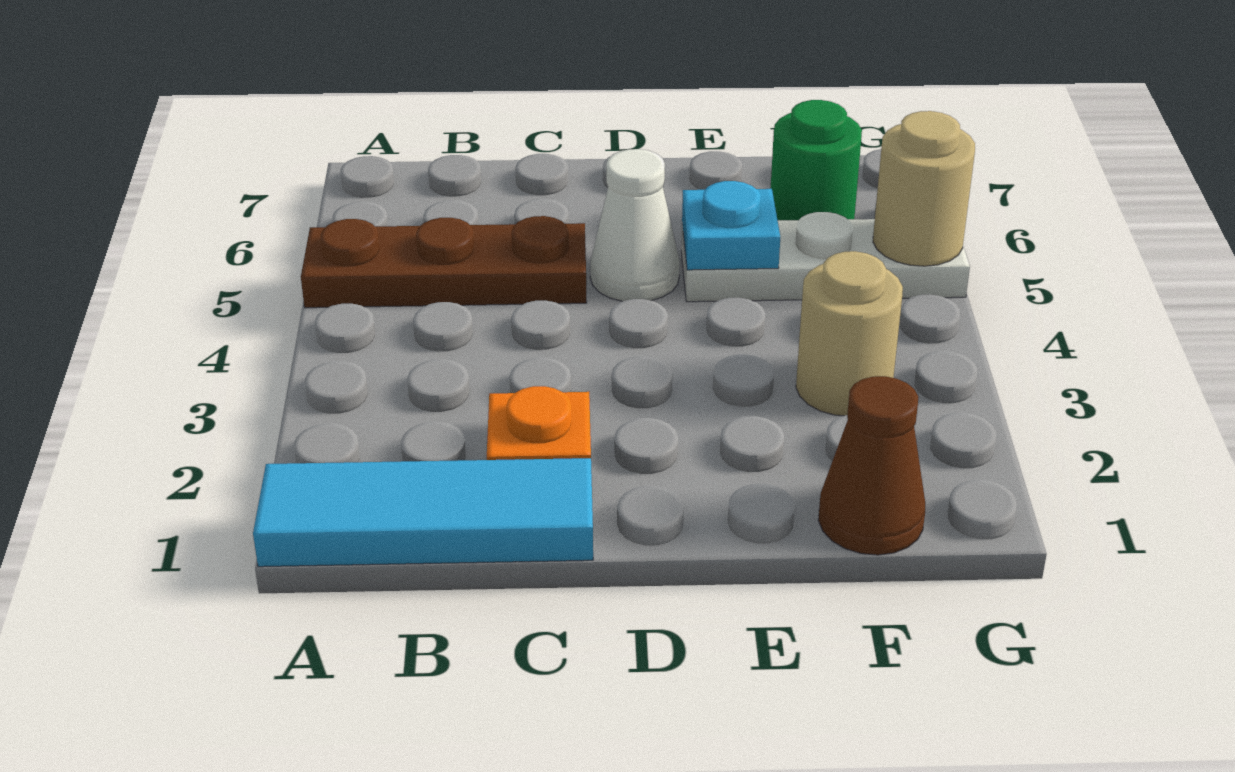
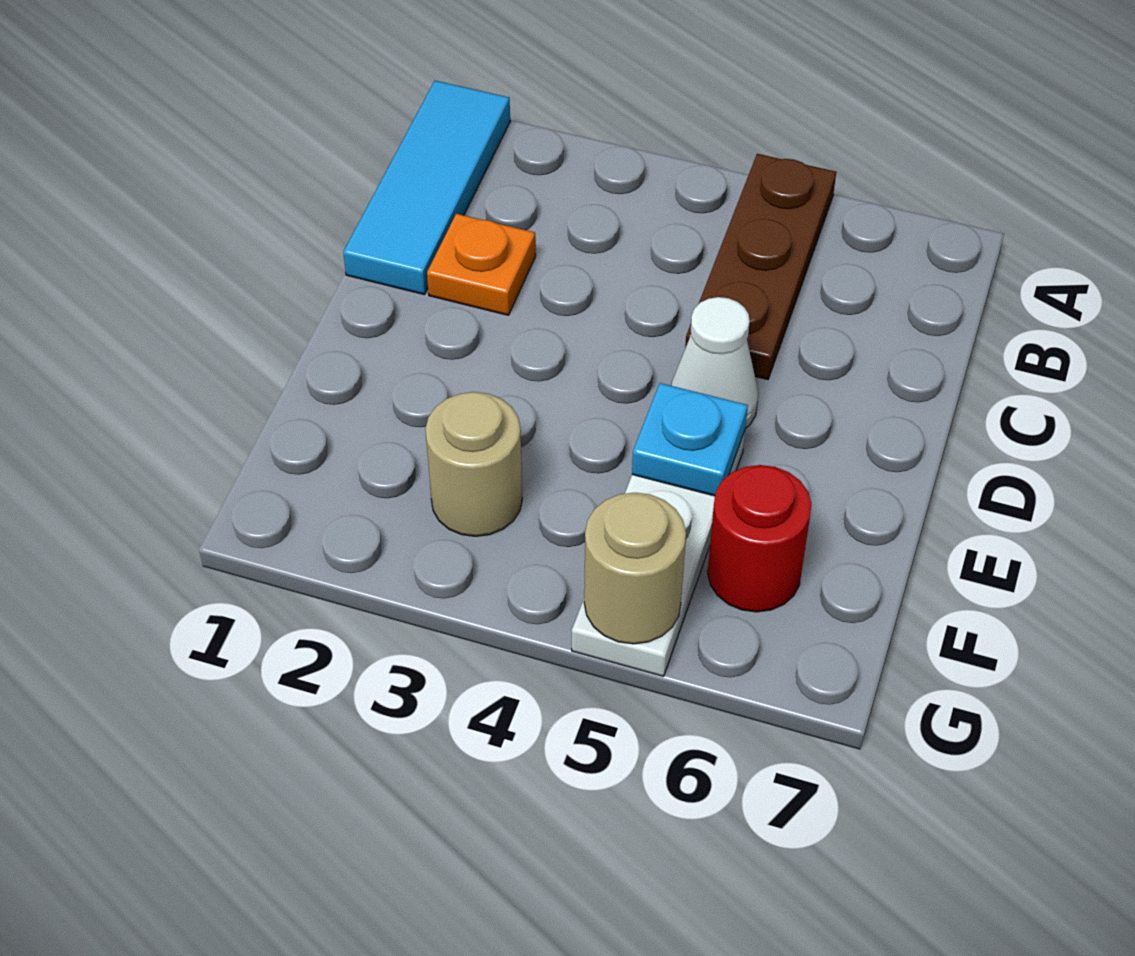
brown 1x1 cone [818,376,925,555] -> none
green 1x1 round brick [771,100,862,220] -> red 1x1 round brick [708,465,811,612]

